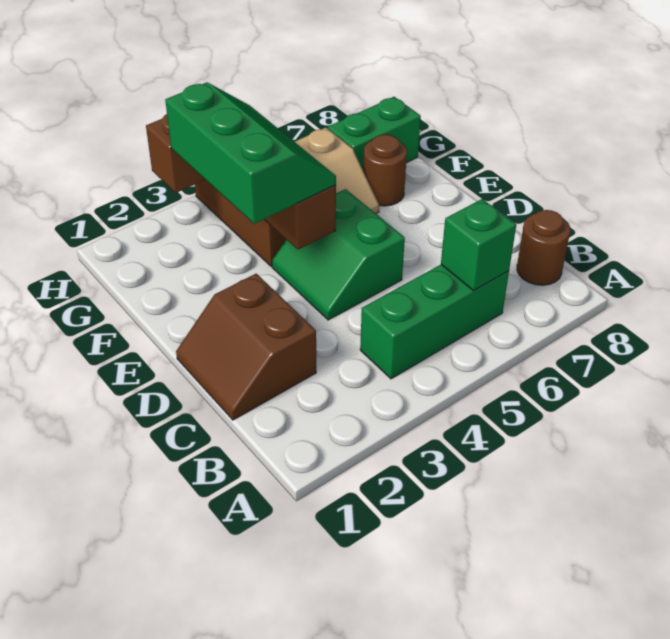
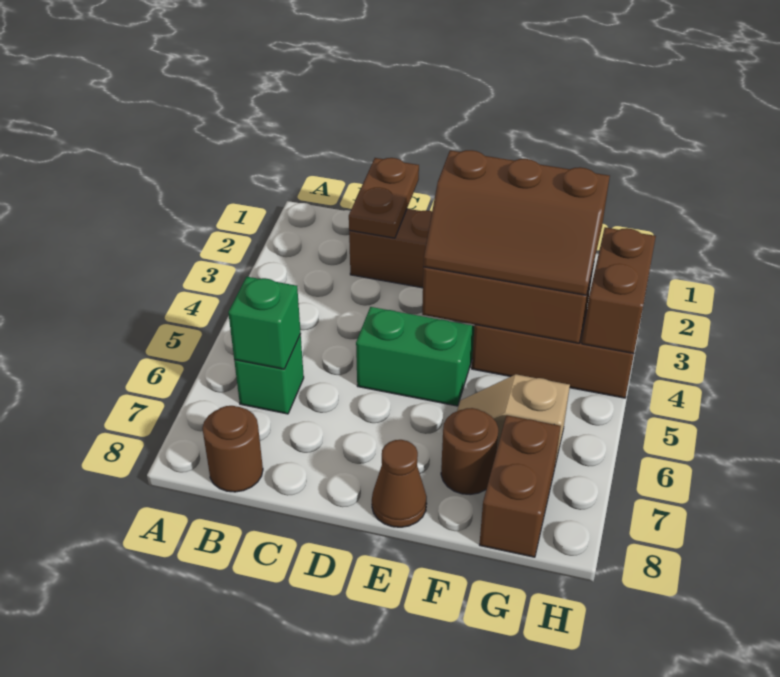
green 1x3 brick [360,265,509,379] -> green 1x1 brick [234,334,304,414]
none -> brown 1x2 plate [349,158,419,238]
green 2x3 slope [165,82,336,224] -> brown 2x3 slope [423,150,610,295]
none -> brown 1x1 cone [372,440,427,527]
green 1x2 brick [328,97,421,169] -> brown 1x2 brick [479,415,561,557]

